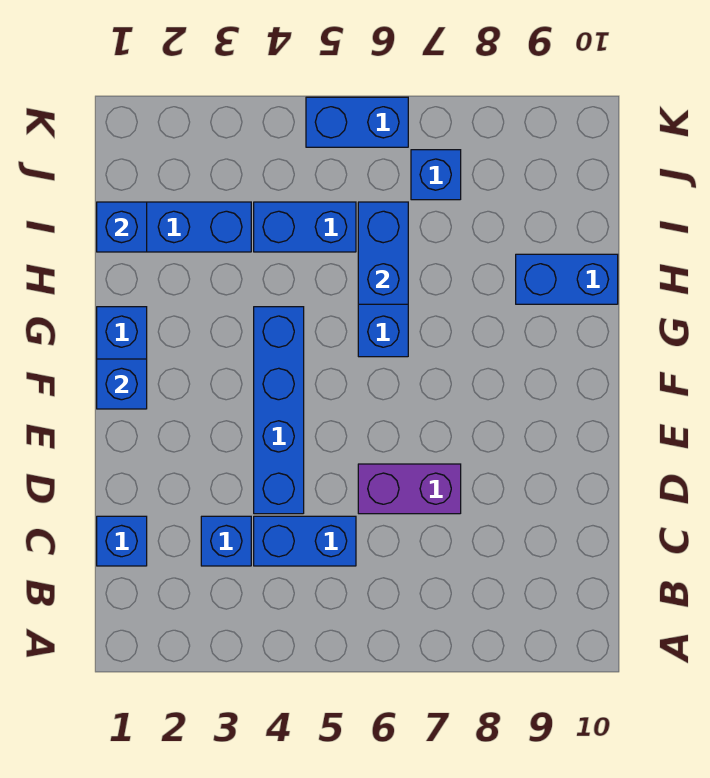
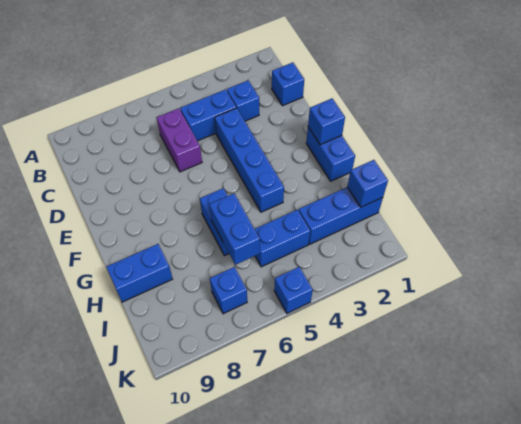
purple 1x2 brick [358,464,461,514] -> purple 1x2 brick turned to [156,108,202,172]
blue 1x2 brick [306,97,408,147] -> blue 1x1 brick [274,267,313,313]

